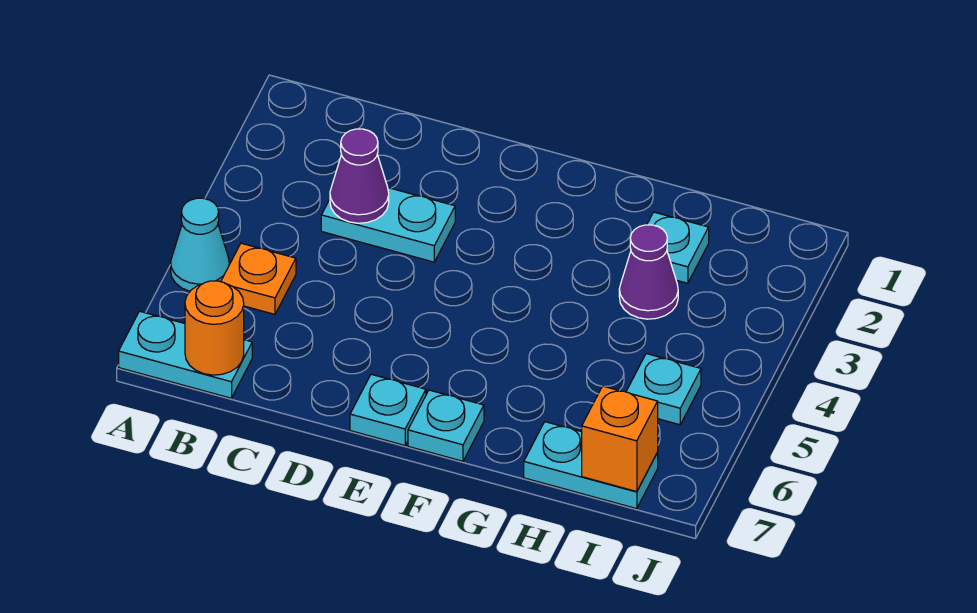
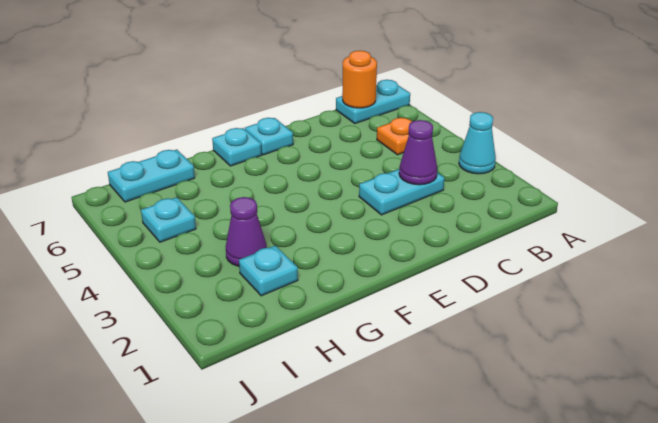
cyan 1x1 cone [171,198,229,291] -> cyan 1x1 cone moved to [459,112,496,174]
orange 1x1 brick [582,386,658,492] -> none

